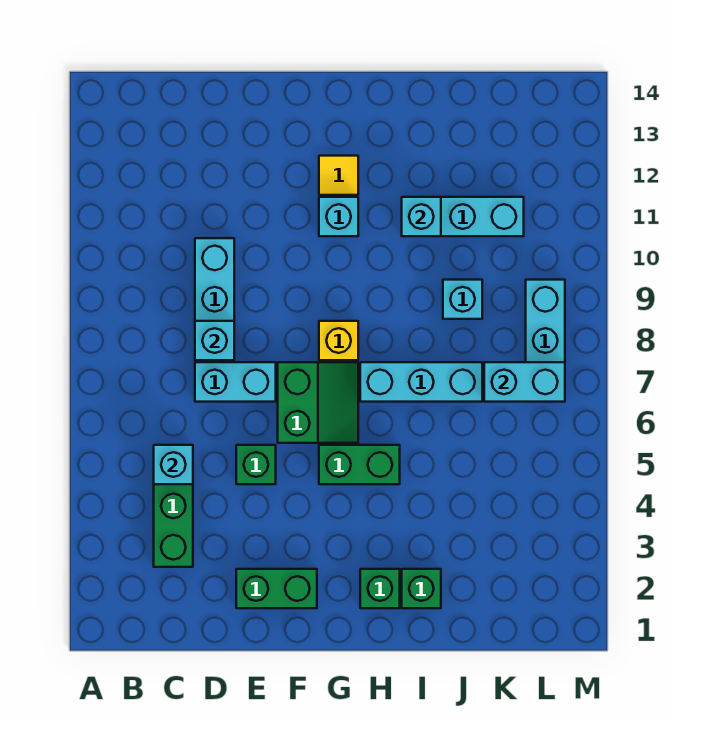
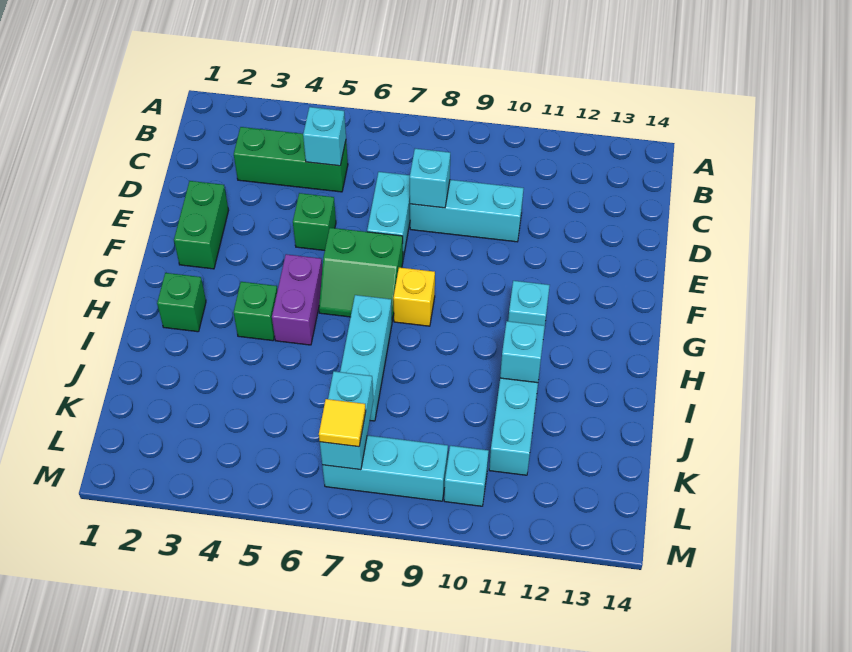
green 1x2 brick [319,445,400,484] -> purple 1x2 brick [272,254,322,345]
yellow 1x1 tile [319,156,358,195] -> yellow 1x1 tile moved to [319,399,366,447]
green 1x1 brick [402,569,441,608] -> green 1x1 brick moved to [234,282,277,341]
cyan 1x1 brick [443,280,482,319] -> cyan 1x1 brick moved to [444,446,489,506]

